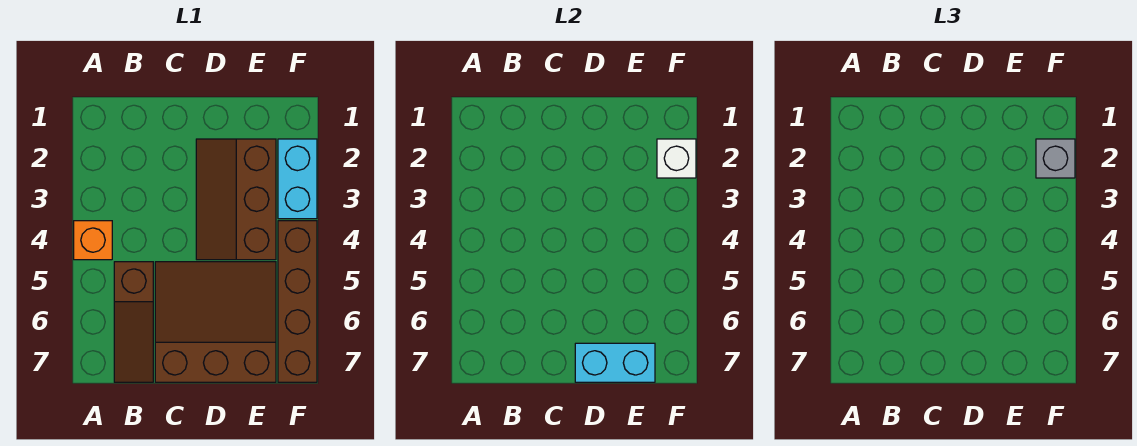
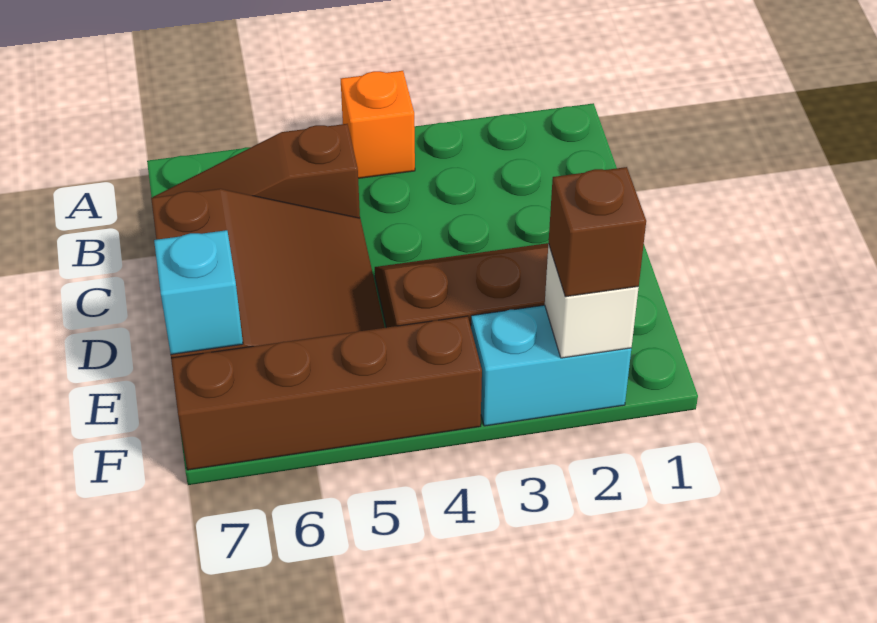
cyan 1x2 brick [575,343,655,382] -> cyan 1x1 brick [154,230,243,354]
grey 1x1 brick [1036,139,1075,178] -> brown 1x1 brick [549,167,646,297]

